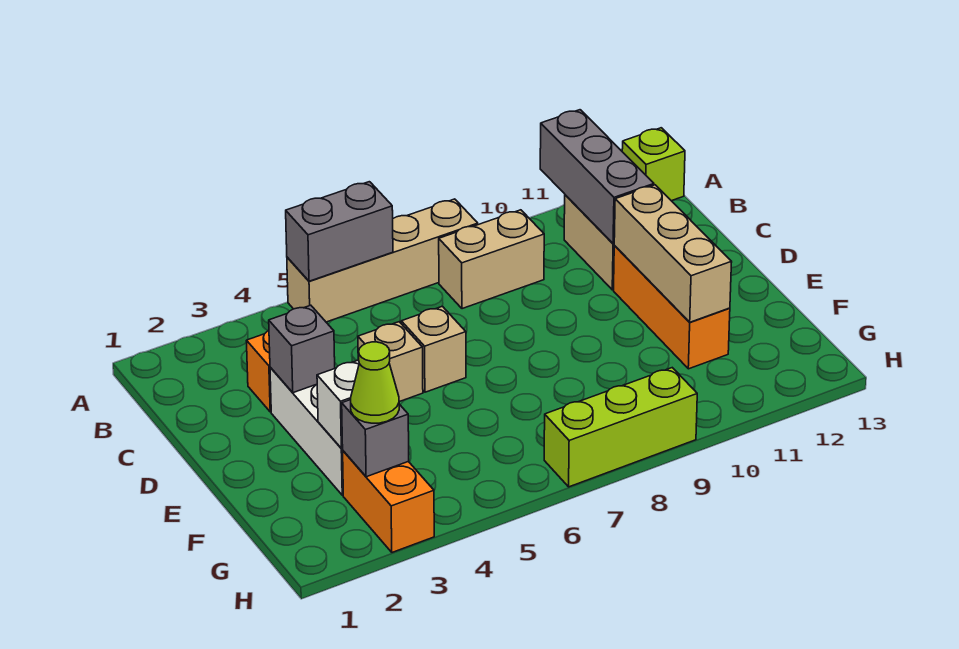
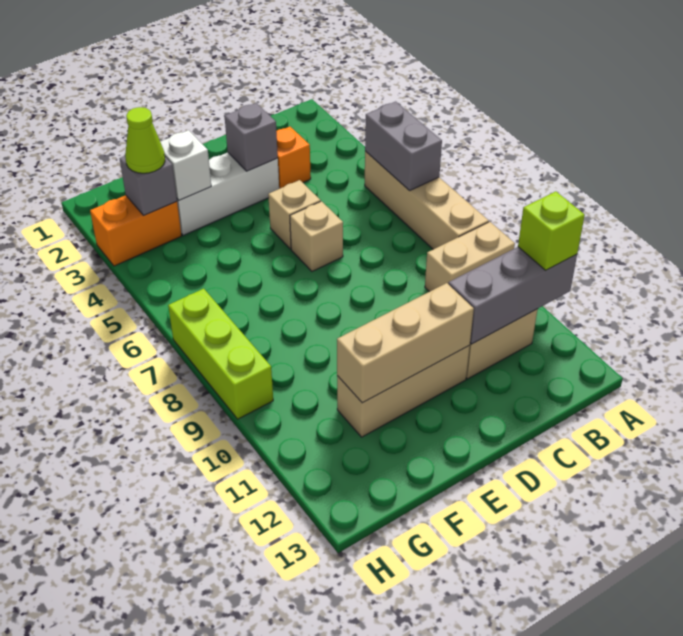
lime 1x1 brick [622,128,685,201] -> lime 1x1 brick moved to [518,191,585,270]
tan 1x2 brick [439,210,544,309] -> tan 1x2 brick turned to [425,222,515,292]
orange 1x3 brick [614,246,730,369] -> tan 1x3 brick [337,346,470,437]

